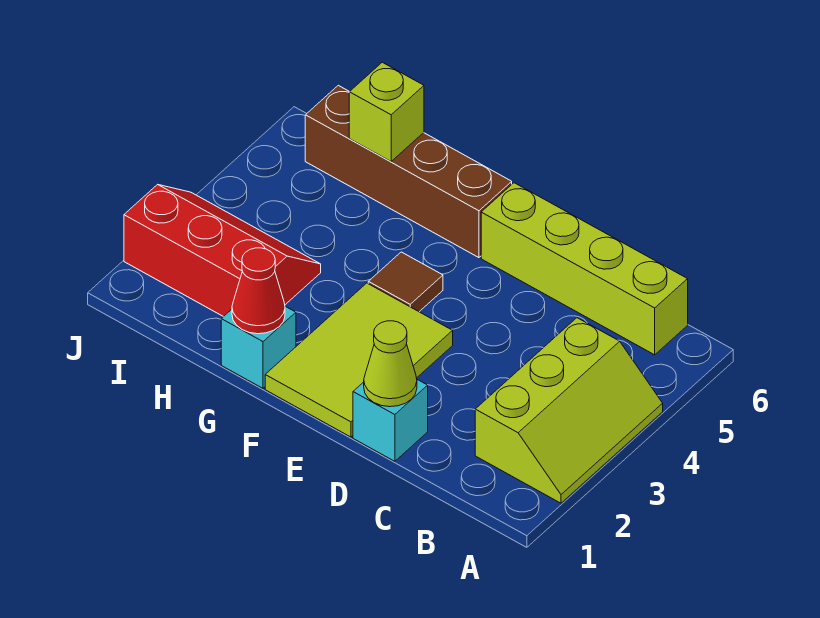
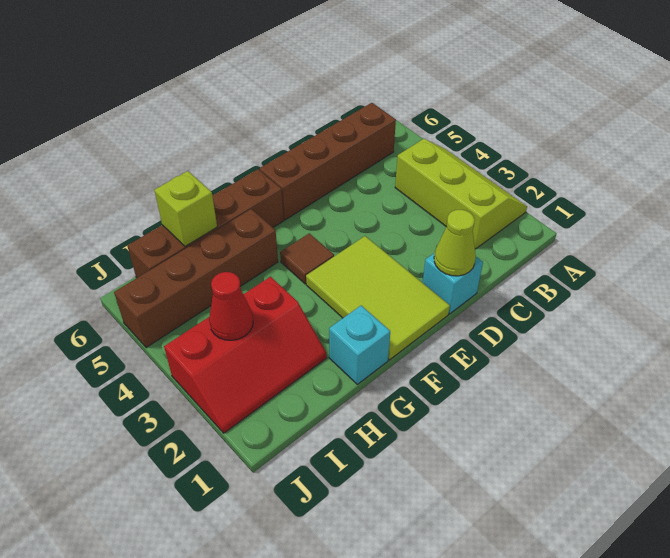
lime 1x4 brick [481,183,688,355] -> brown 1x4 brick [260,103,396,220]
red 1x1 cone [232,248,285,334] -> red 1x1 cone moved to [209,272,253,340]
none -> brown 1x4 brick [114,209,278,348]
red 2x3 slope [124,184,321,317] -> red 2x3 slope turned to [164,277,327,433]

